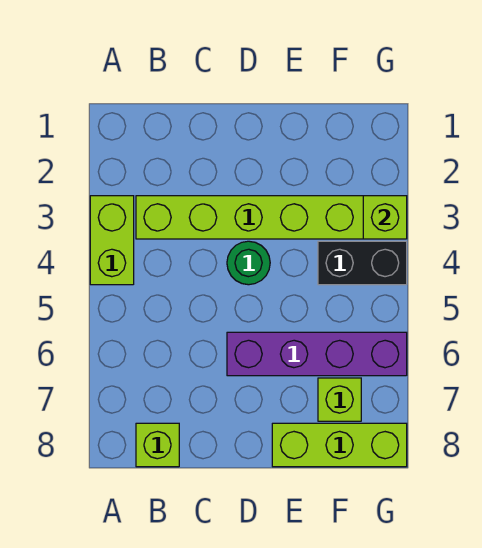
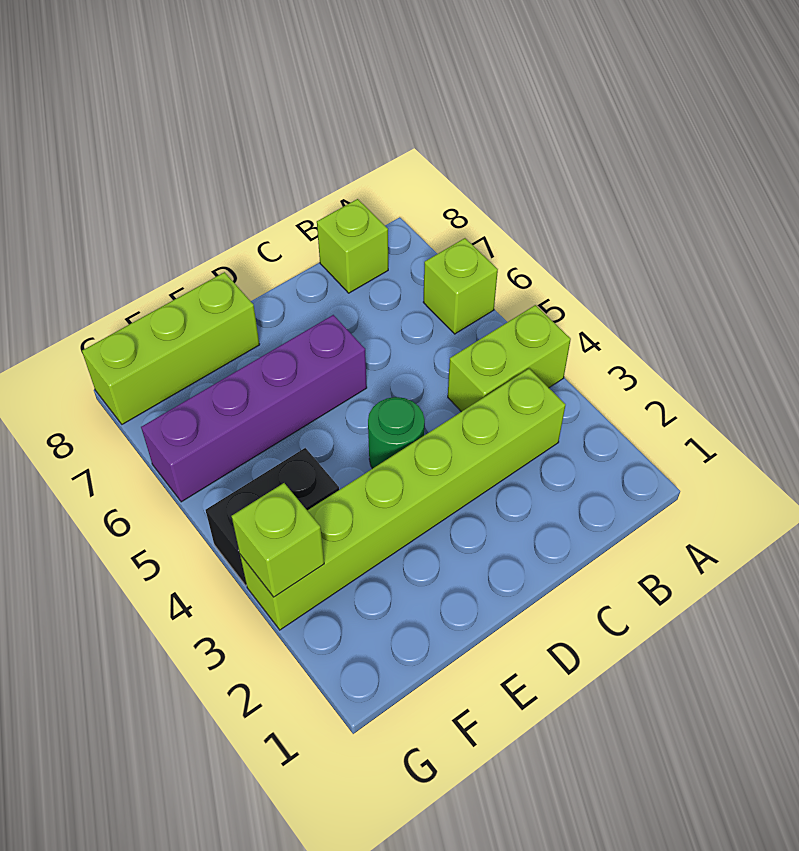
lime 1x2 brick [90,196,134,285] -> lime 1x2 brick turned to [448,305,571,412]
lime 1x1 brick [318,378,361,421] -> lime 1x1 brick moved to [423,238,498,334]

